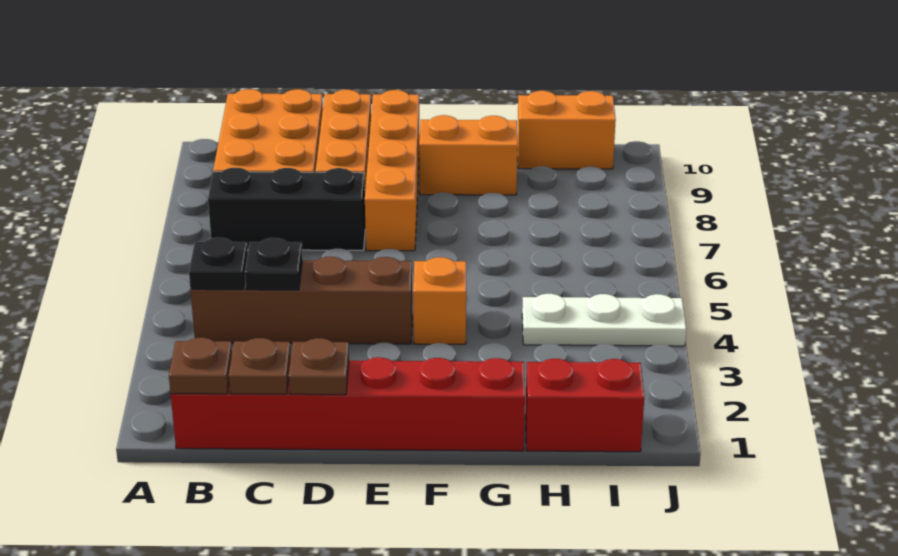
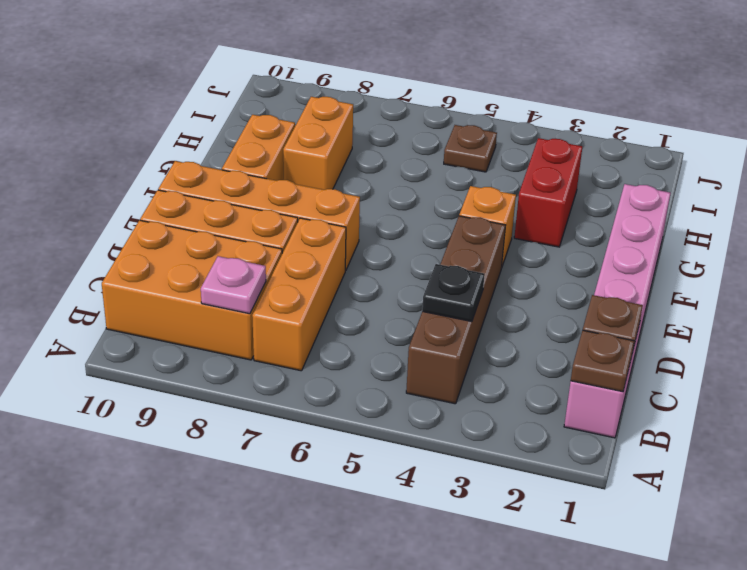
red 1x6 brick [171,357,525,451] -> pink 1x6 brick [564,184,670,438]
black 1x1 plate [189,238,248,290] -> none
black 1x3 brick [208,168,365,250] -> orange 1x3 brick [252,218,346,371]
none -> pink 1x1 plate [201,256,266,314]
brown 1x1 plate [289,338,349,395] -> brown 1x1 plate moved to [444,125,497,172]
red 1x2 brick [525,359,644,452] -> red 1x2 brick moved to [514,138,582,247]
white 1x3 plate [522,294,686,346] -> none
orange 1x2 brick [517,91,616,169] -> orange 1x2 brick moved to [283,97,353,190]

